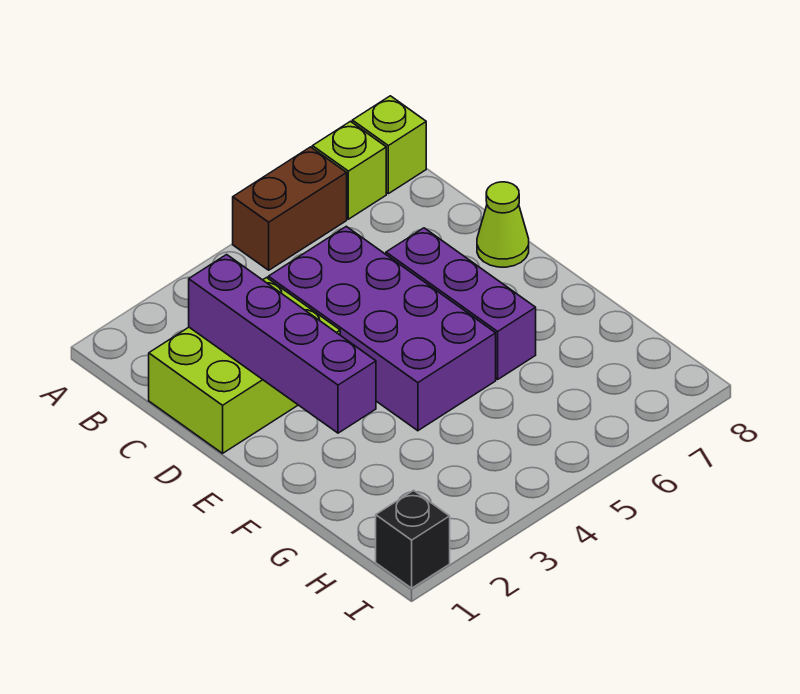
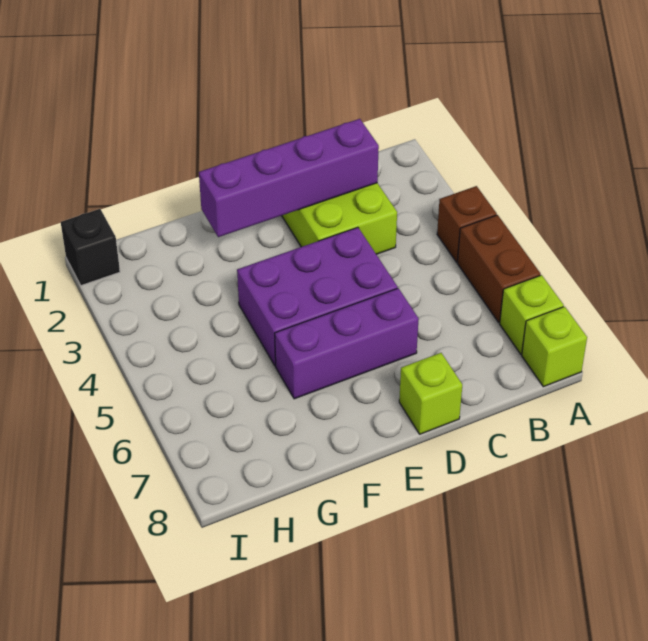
none -> brown 1x1 brick [437,186,497,262]
purple 2x4 brick [268,226,496,431] -> purple 2x3 brick [237,227,398,366]
lime 1x1 cone [477,182,529,267] -> lime 1x1 brick [399,353,462,434]

